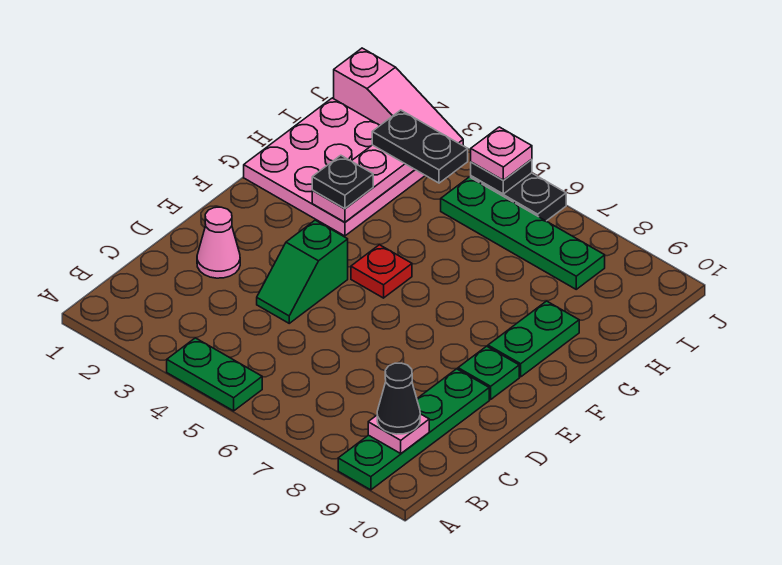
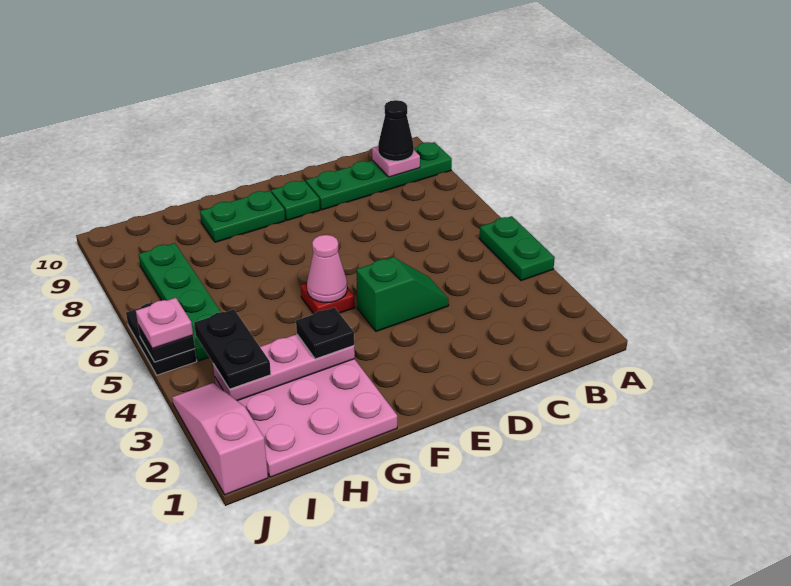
pink 1x1 cone [197,207,240,278] -> pink 1x1 cone moved to [307,235,347,303]

